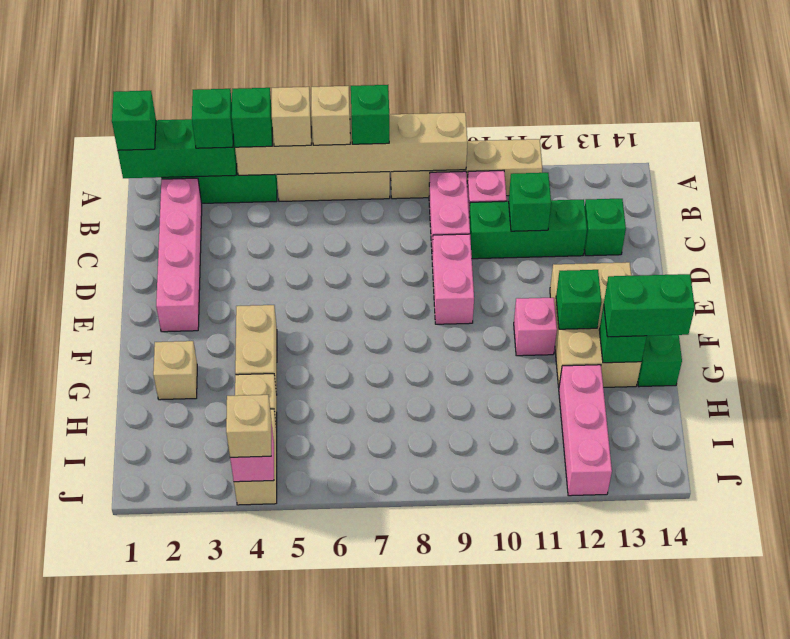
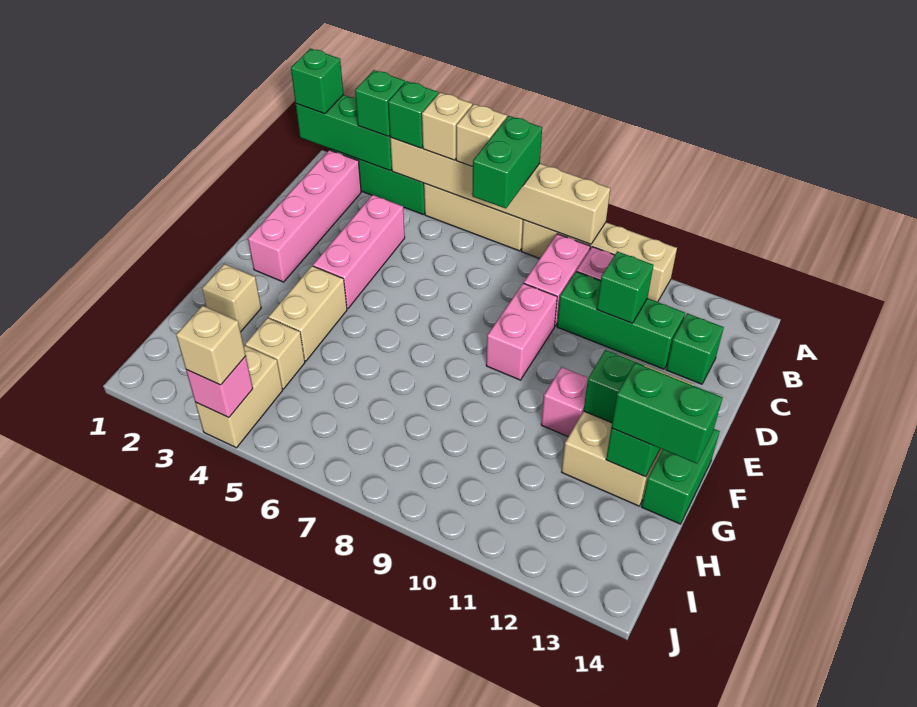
green 1x1 brick [351,85,389,144] -> green 1x2 brick [472,116,542,209]
pink 1x3 brick [559,365,612,496] -> pink 1x3 brick moved to [313,195,405,309]

